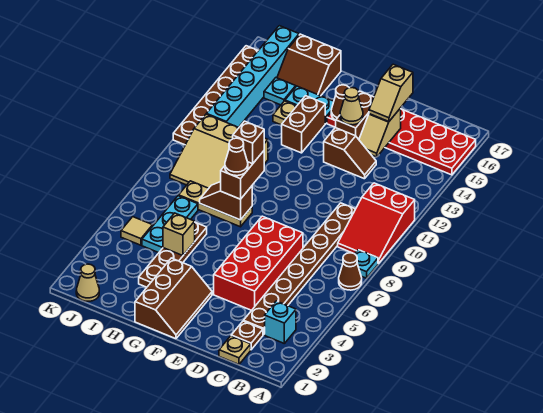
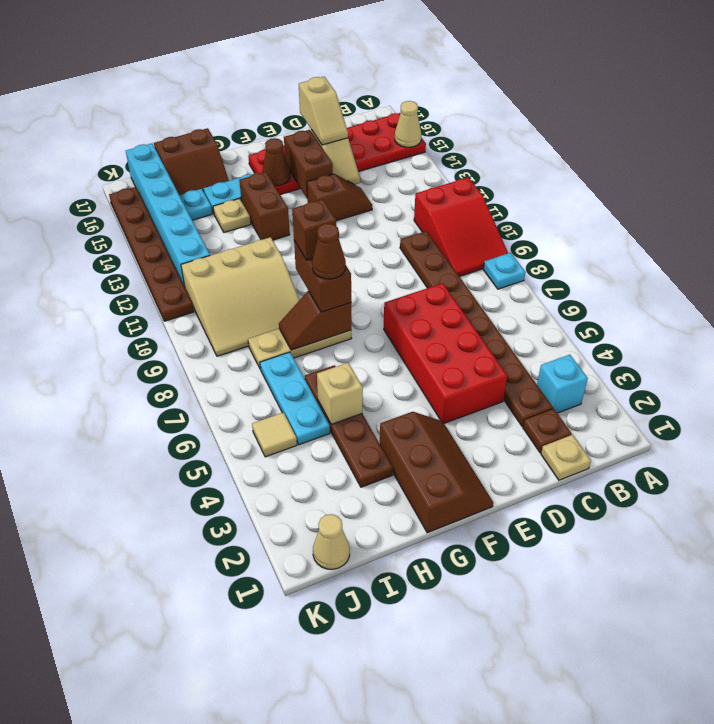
brown 1x1 cone [339,253,362,290] -> none
tan 1x1 cone [340,88,363,125] -> tan 1x1 cone moved to [395,101,421,147]

